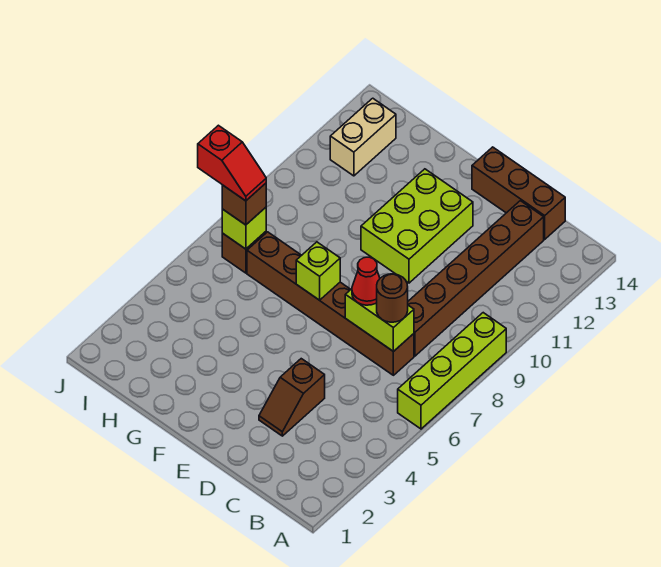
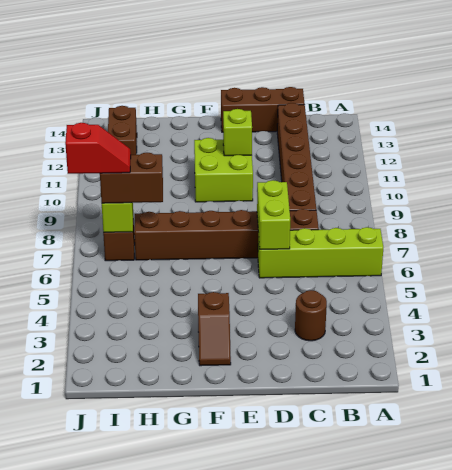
lime 1x4 brick [398,313,506,429] -> lime 1x4 brick turned to [258,227,383,278]
lime 1x2 brick [345,289,414,352] -> lime 1x2 brick turned to [257,180,290,249]
brown 1x1 round brick [377,274,408,322] -> brown 1x1 round brick moved to [295,290,327,341]
brown 1x2 slope [259,359,325,436] -> brown 1x2 slope moved to [198,292,231,366]
red 1x1 cone [352,257,380,305] -> none
lime 2x3 brick [361,169,473,283] -> lime 2x2 brick [194,138,253,202]
lime 1x1 brick [296,242,340,300] -> lime 1x1 brick moved to [223,109,252,156]
brown 1x1 brick [222,183,266,225] -> brown 1x2 brick [100,153,163,203]
tan 1x2 brick [330,98,396,176] -> brown 1x2 brick [108,106,137,155]

